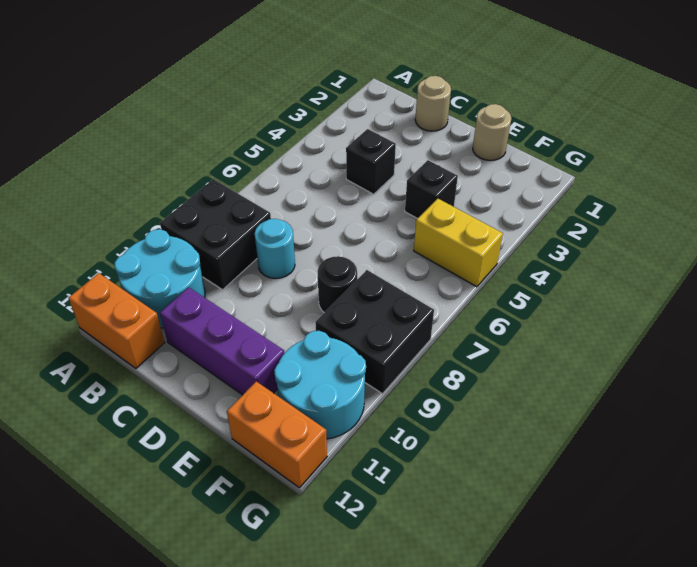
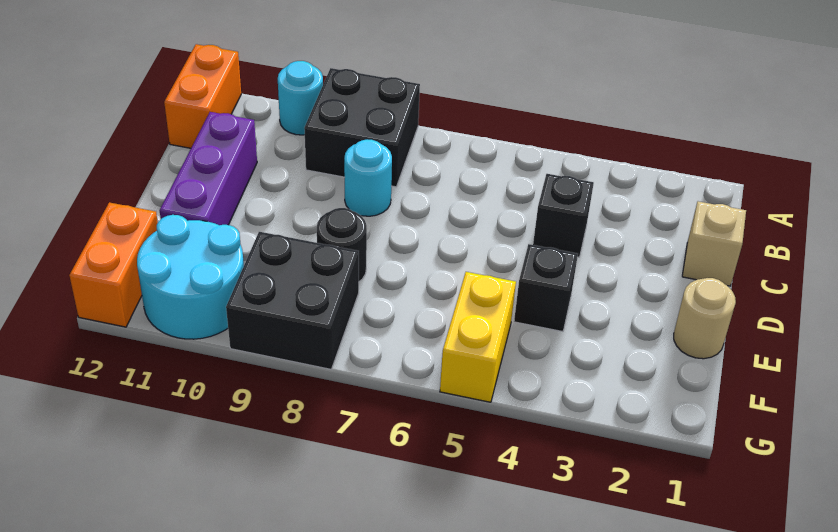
cyan 2x2 round brick [115,229,205,328] -> cyan 1x1 round brick [278,61,323,135]
tan 1x1 round brick [415,76,451,131] -> tan 1x1 brick [682,201,746,286]

